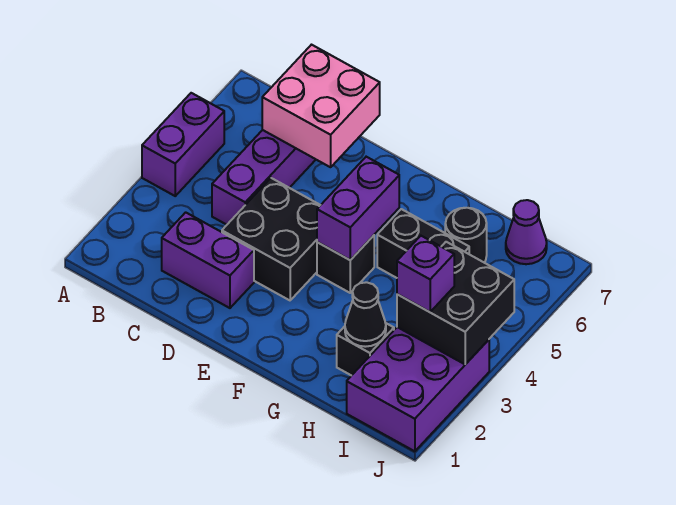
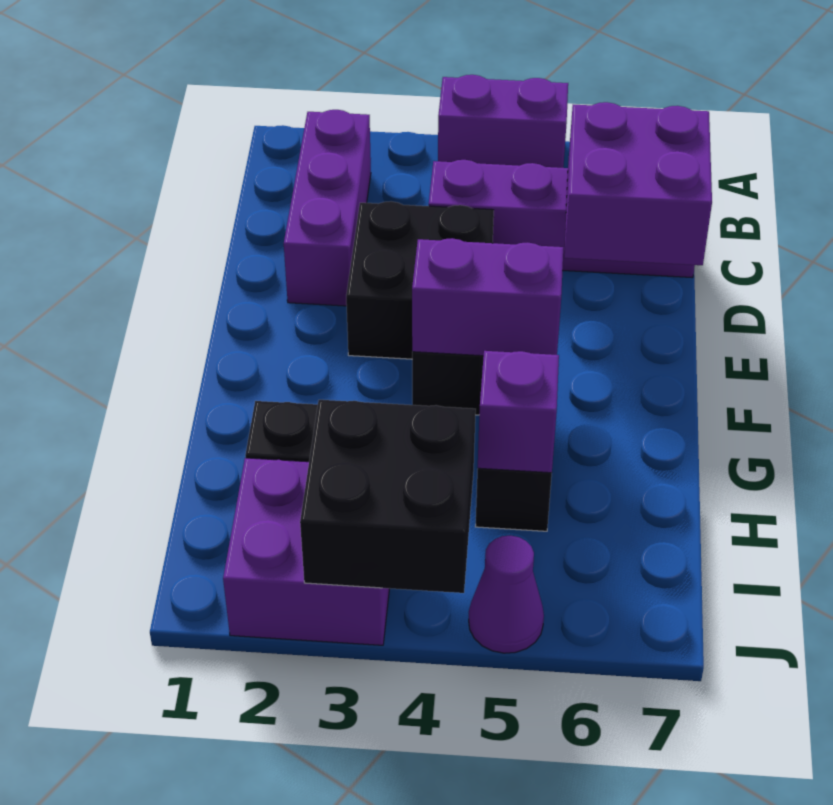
purple 1x2 brick [162,212,254,308] -> purple 1x3 brick [284,110,371,306]
pink 2x2 brick [262,45,380,167] -> purple 2x2 brick [564,102,712,265]
black 1x1 cone [345,282,386,347] -> none
black 1x1 round brick [445,208,487,262] -> none
purple 2x3 brick [347,327,489,451] -> purple 2x2 brick [223,458,390,645]
purple 1x1 brick [397,236,454,312] -> purple 1x1 brick moved to [478,351,559,473]
purple 1x1 cone [506,200,547,264] -> purple 1x1 cone moved to [469,536,544,653]

